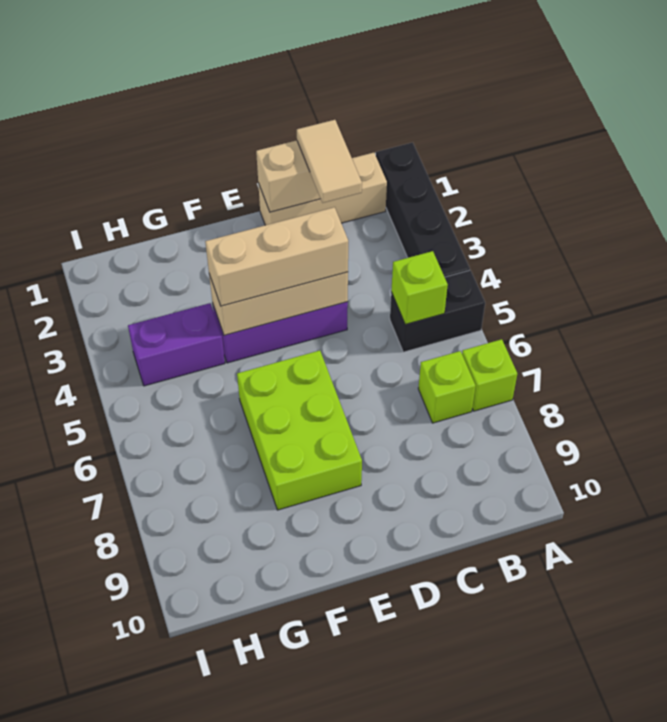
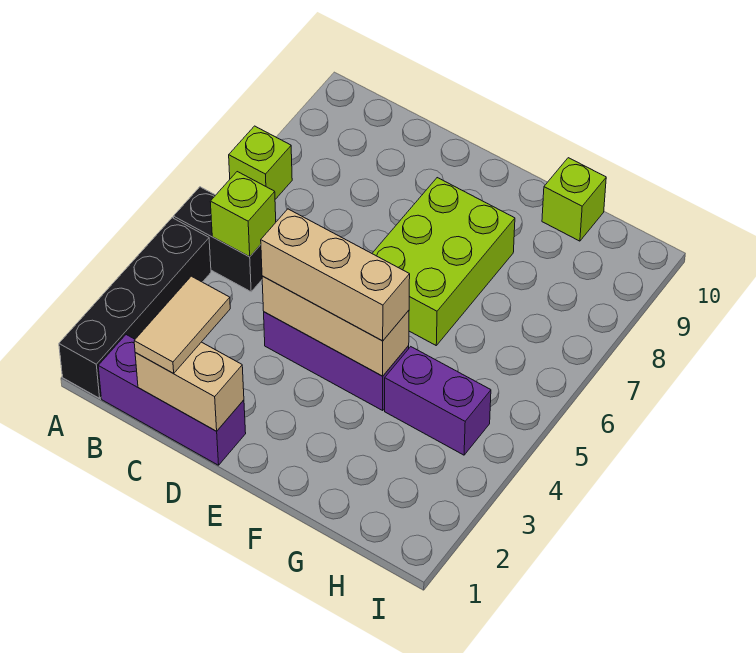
tan 1x3 brick [258,153,387,225] -> purple 1x3 brick [98,335,246,465]
lime 1x1 brick [418,351,475,423] -> lime 1x1 brick moved to [542,158,606,241]

